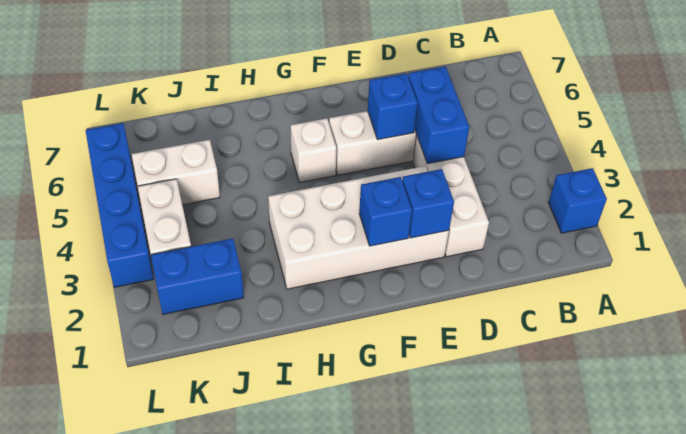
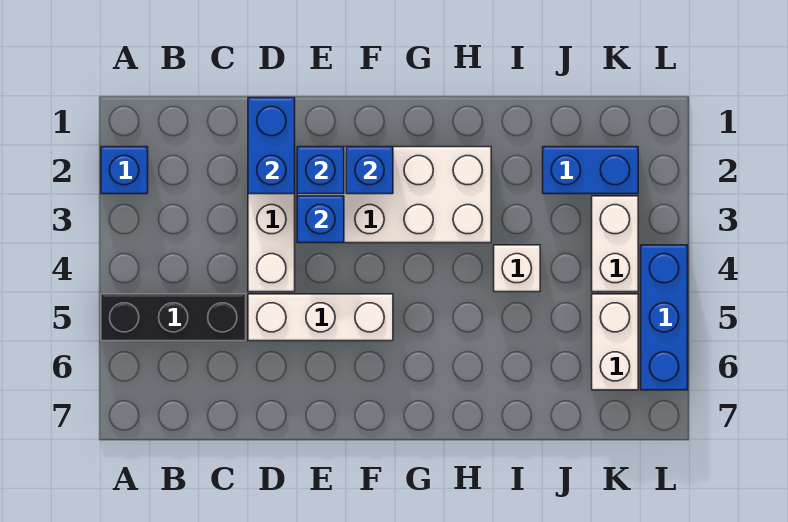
none -> black 1x3 brick [101,294,246,341]
blue 1x2 brick [408,67,469,164] -> blue 1x2 brick moved to [248,98,295,194]
blue 1x1 brick [368,73,418,140] -> blue 1x1 brick moved to [297,196,344,243]
white 1x1 brick [291,118,336,182] -> white 1x1 brick moved to [494,245,540,292]
white 1x2 brick [132,140,220,205] -> white 1x2 brick turned to [592,294,638,390]
blue 1x4 brick [85,123,154,287] -> blue 1x3 brick [641,245,688,390]

